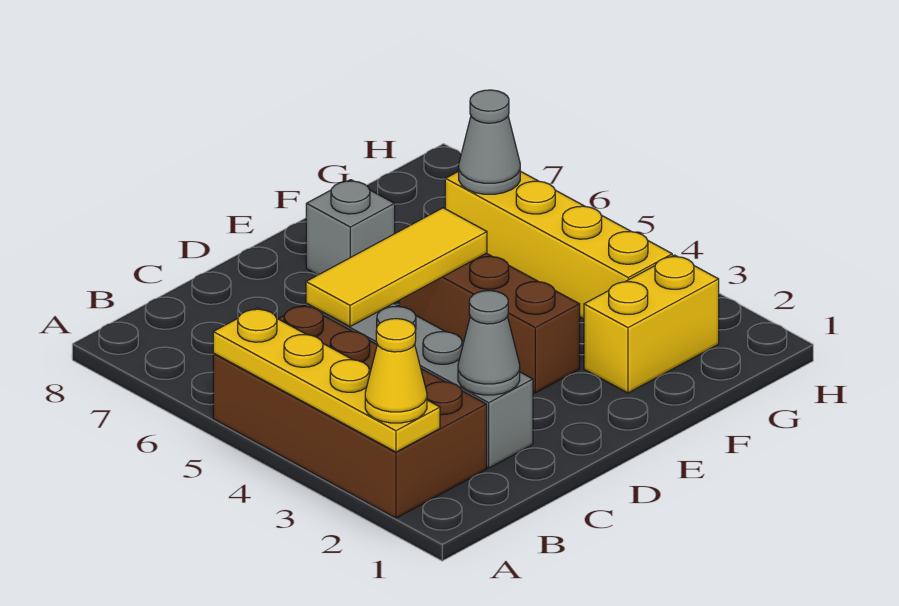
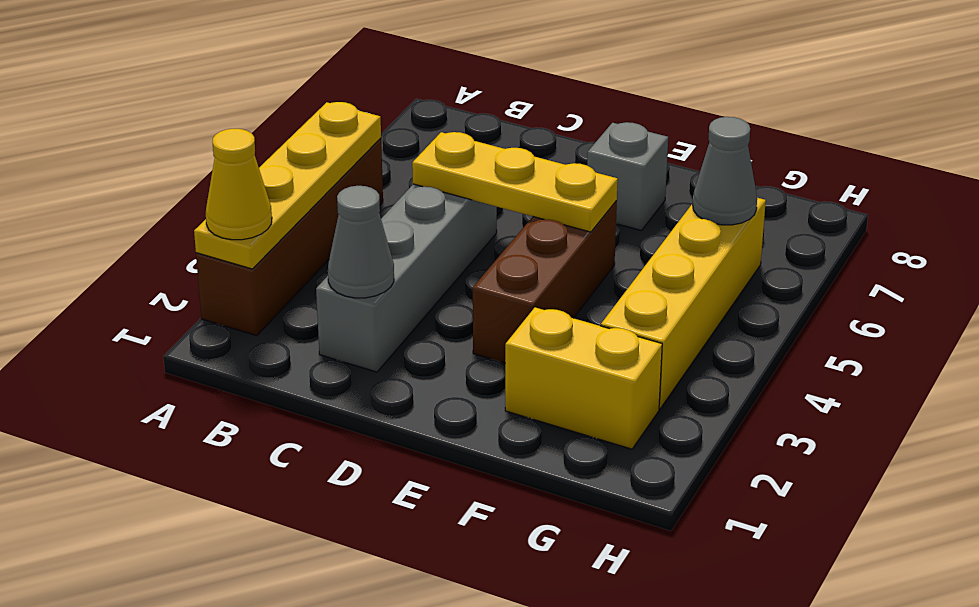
brown 2x4 brick [213,305,487,518] -> brown 1x4 brick [196,138,383,336]
yellow 1x3 tile [306,208,487,327] -> yellow 1x3 plate [412,132,618,232]

